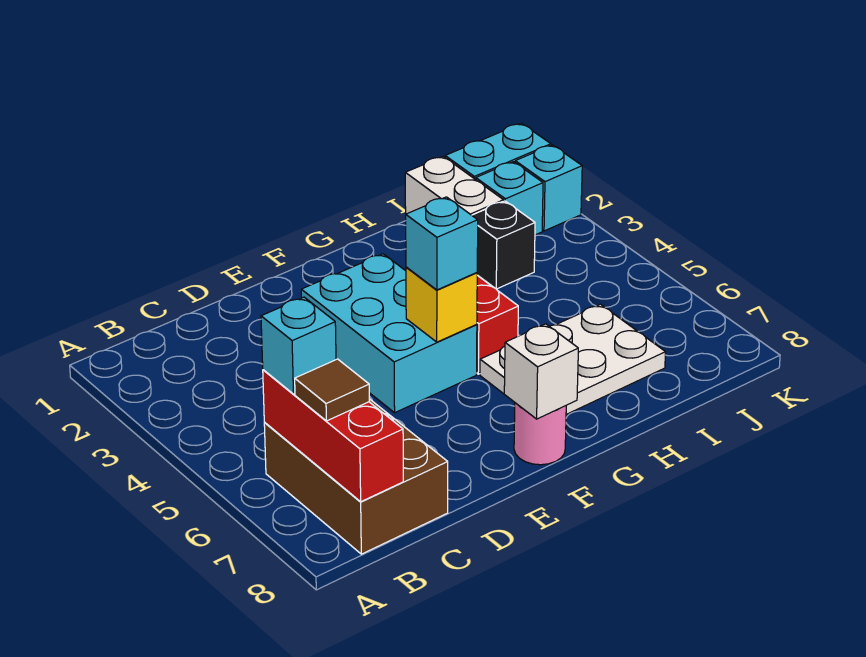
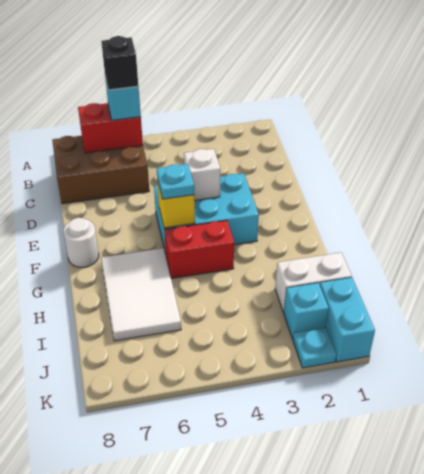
red 1x3 brick [263,370,403,502] -> red 1x2 brick [78,103,143,153]
brown 1x1 tile [295,359,369,421] -> none
cyan 1x1 brick [406,197,478,290] -> cyan 1x1 plate [157,164,194,199]
pink 1x1 round brick [514,403,566,465] -> white 1x1 round brick [63,218,99,267]
white 1x1 brick [504,324,578,419] -> white 1x1 brick moved to [184,149,220,201]
white 2x3 plate [480,304,666,414] -> white 2x3 tile [101,248,181,341]
black 1x1 brick [472,201,535,289] -> black 1x1 brick moved to [101,36,138,90]
cyan 1x1 brick [515,145,582,231] -> cyan 1x1 plate [293,327,337,368]

